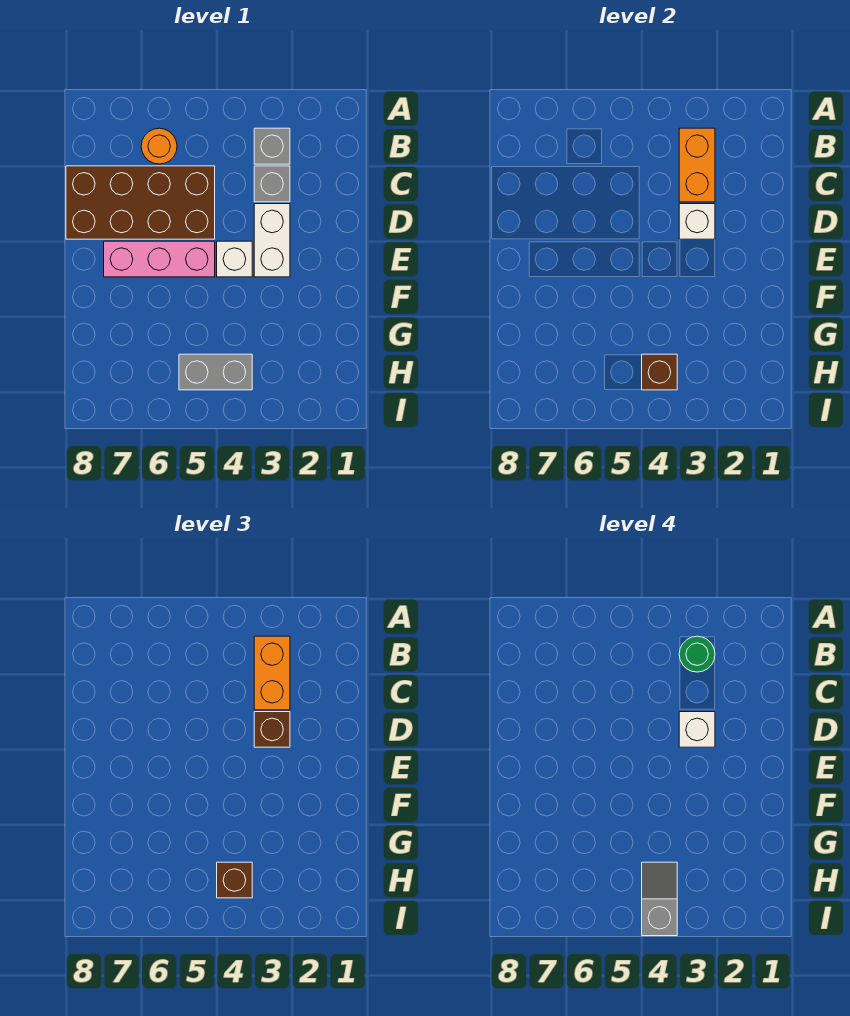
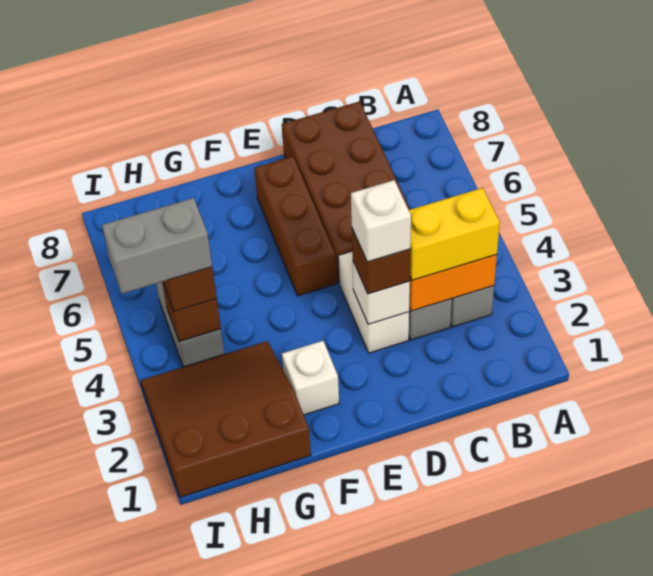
orange 1x2 brick [254,636,290,710] -> yellow 1x2 brick [409,188,500,280]
green 1x1 round brick [679,636,715,672] -> none
orange 1x1 round brick [141,128,177,164] -> none
white 1x2 brick [254,204,290,277] -> white 1x2 brick turned to [338,251,409,353]
white 1x1 brick [217,241,252,277] -> white 1x1 brick moved to [282,341,339,415]
pink 1x3 brick [104,241,215,277] -> brown 1x3 brick [254,156,337,296]
none -> brown 3x3 slope [141,341,311,497]
grey 1x2 slope [642,862,677,936] -> grey 1x2 brick [102,198,212,294]

